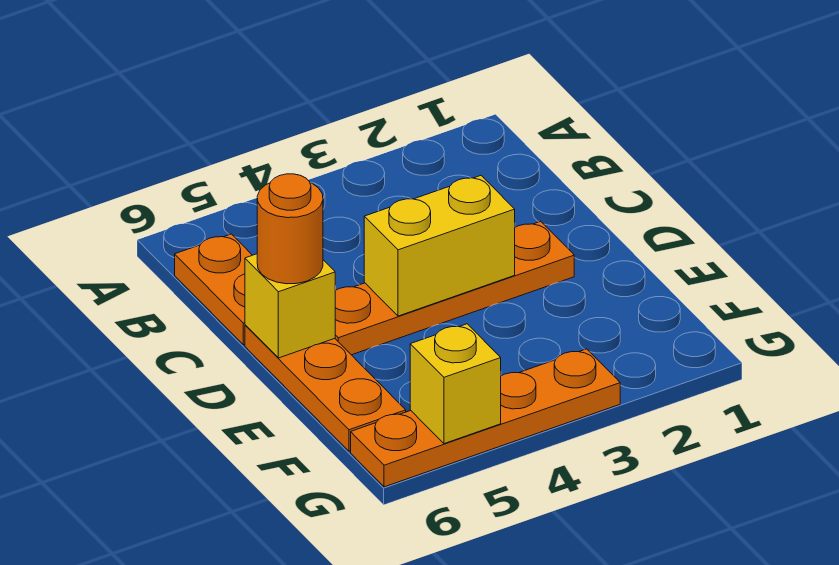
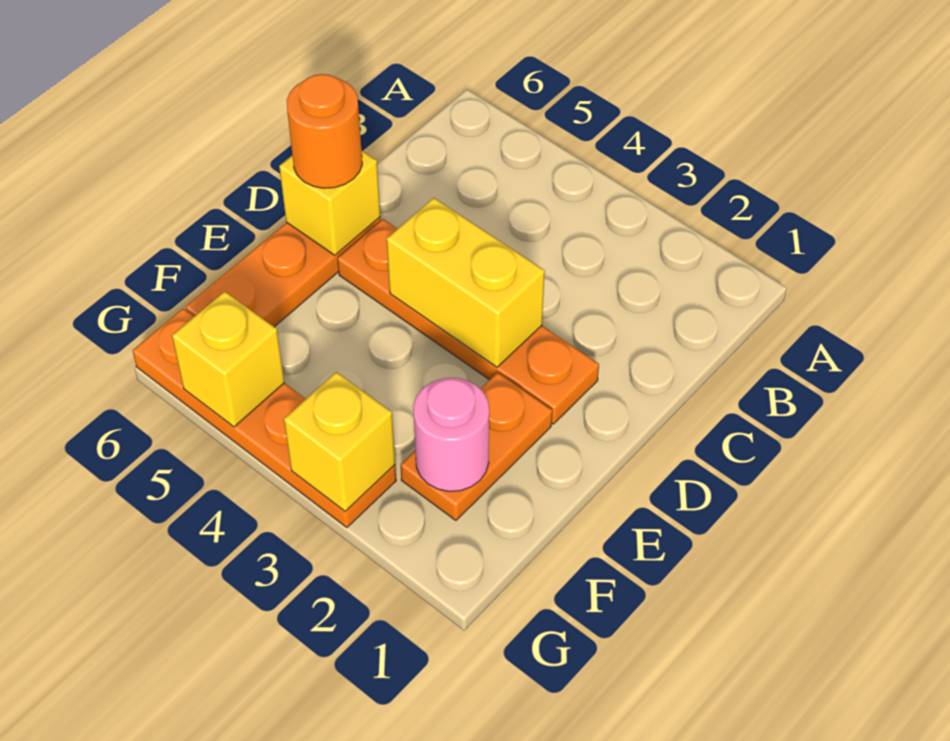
orange 1x2 plate [175,234,252,345] -> orange 1x2 plate moved to [401,372,552,520]
none -> pink 1x1 round brick [413,378,489,491]
none -> yellow 1x1 brick [284,372,395,511]

